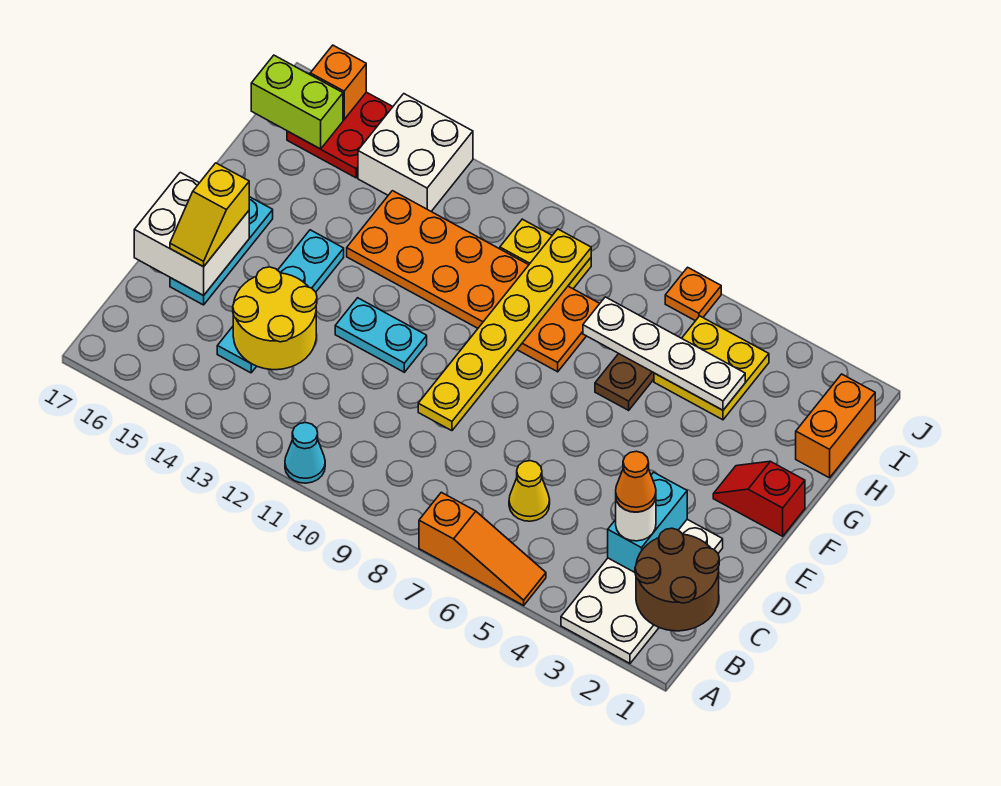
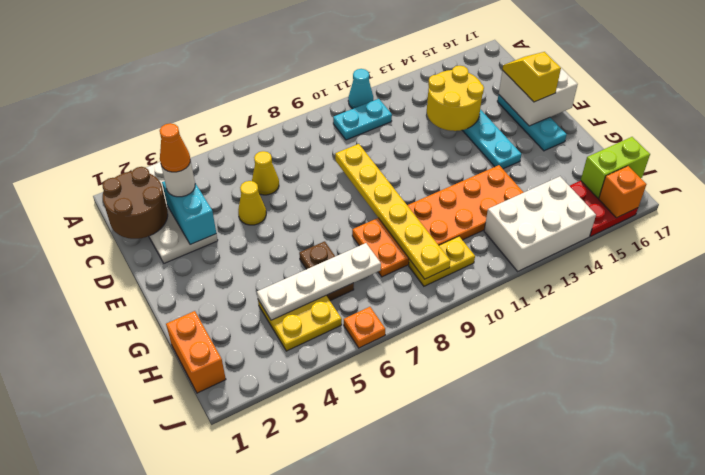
orange 1x3 slope [419,492,546,605] -> none
none -> yellow 1x1 cone [238,181,266,225]
cyan 1x2 plate [335,298,427,372] -> cyan 1x2 plate moved to [333,99,392,140]
red 1x2 slope [713,461,805,536] -> none
white 2x2 brick [358,94,473,211] -> white 2x3 brick [484,176,596,271]

